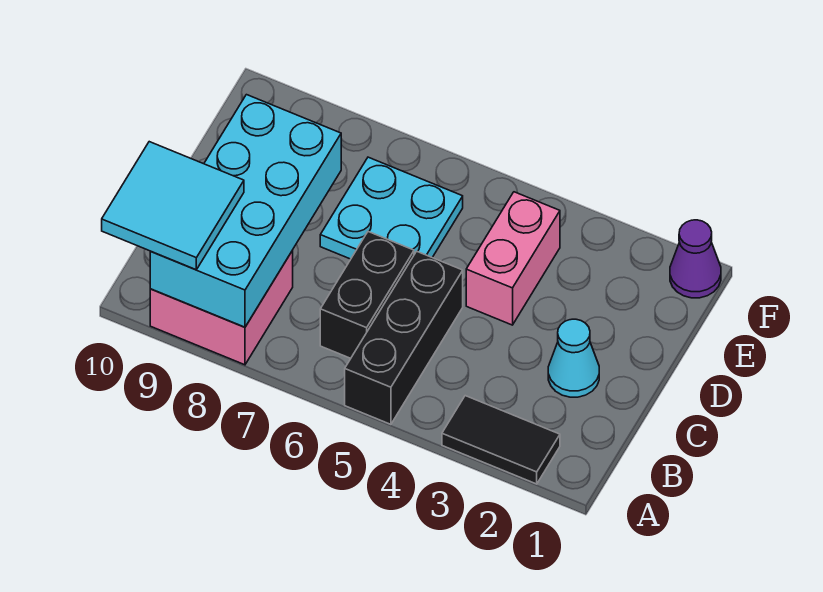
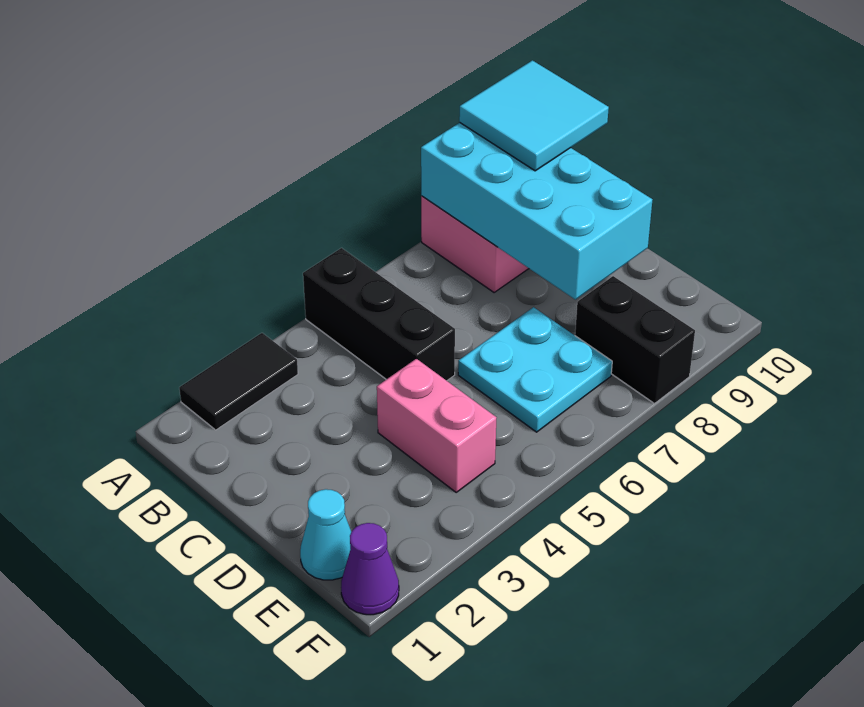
black 1x2 brick [320,232,414,358] -> black 1x2 brick moved to [575,276,695,404]
cyan 1x1 cone [548,319,599,397] -> cyan 1x1 cone moved to [300,489,351,580]

